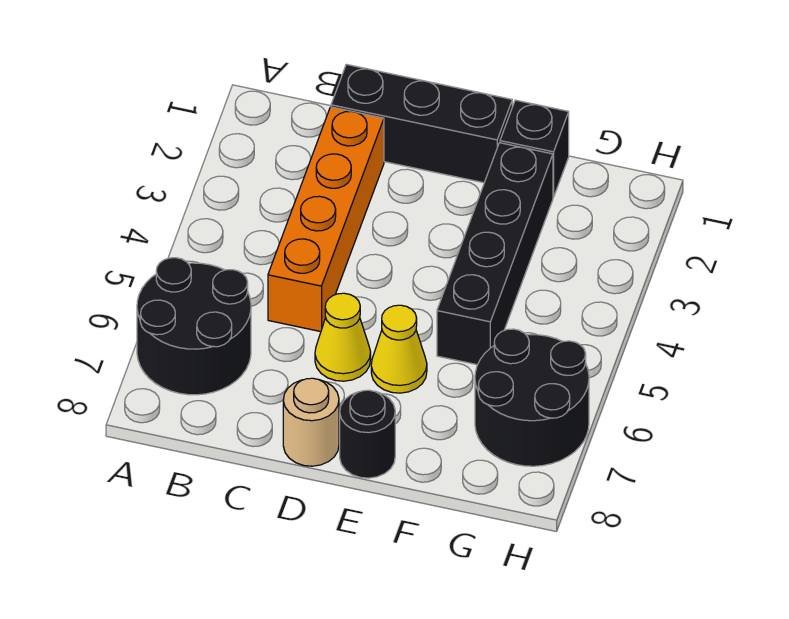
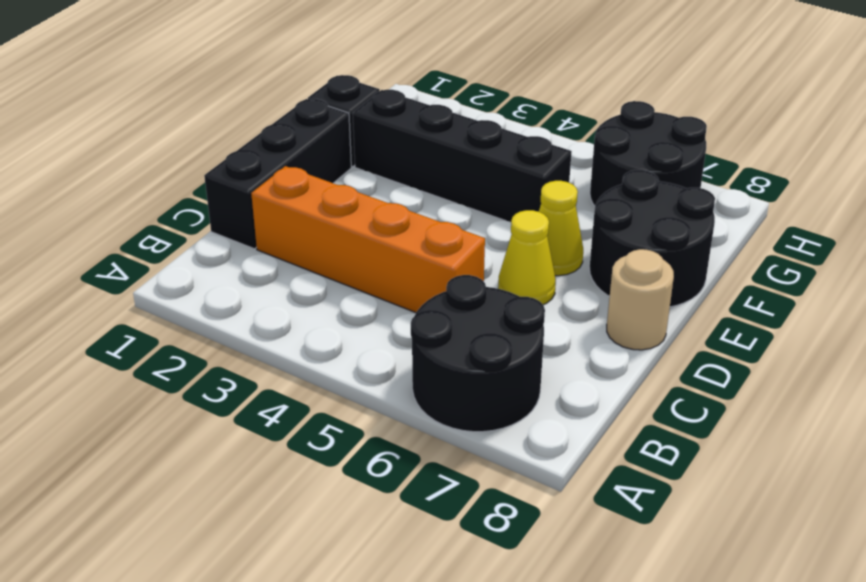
black 1x1 round brick [340,390,395,478] -> black 2x2 round brick [589,170,715,307]

